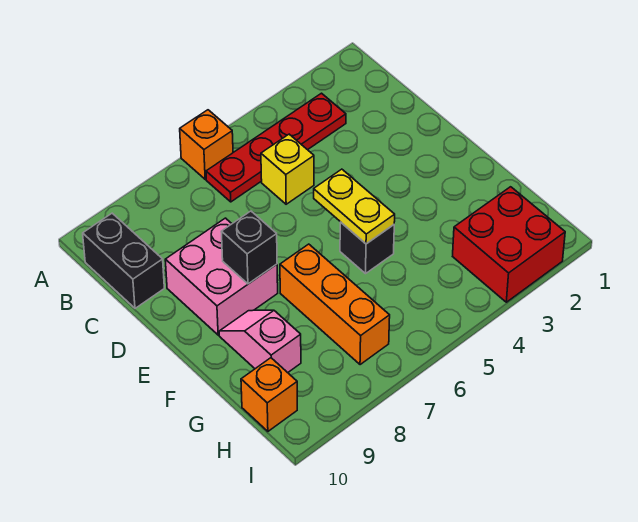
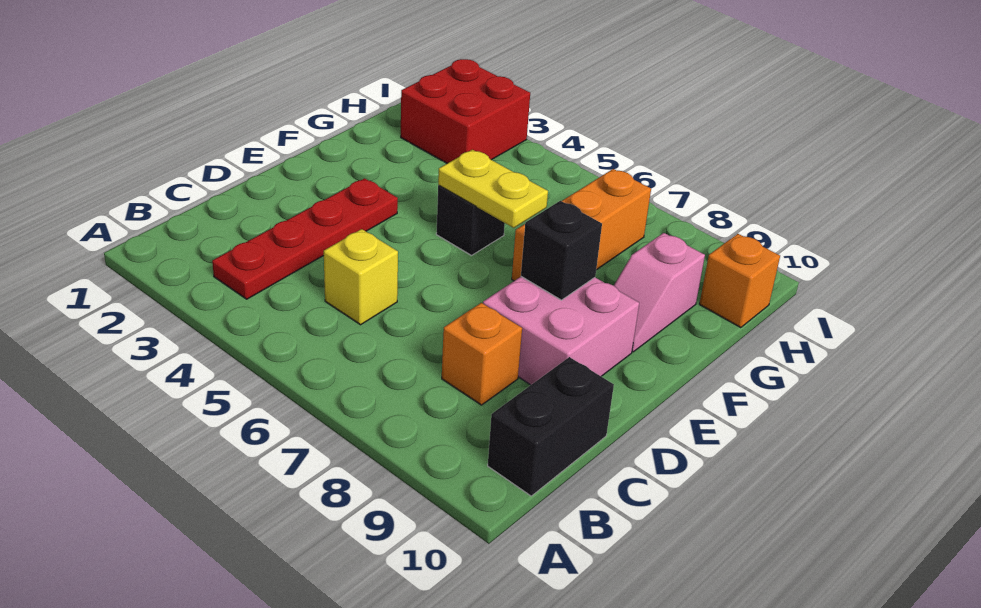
orange 1x1 brick [180,110,233,179] -> orange 1x1 brick moved to [442,303,522,405]
red 1x4 plate [206,93,346,202] -> red 1x4 plate turned to [212,178,398,299]
yellow 1x2 plate [314,169,395,244] -> yellow 1x2 plate turned to [438,150,548,228]

